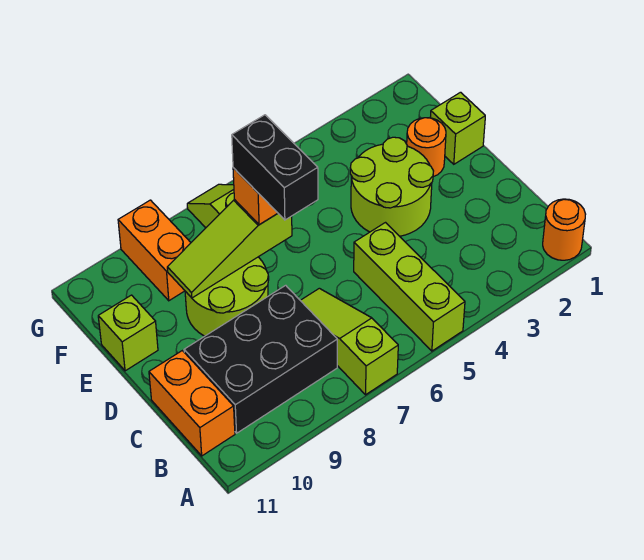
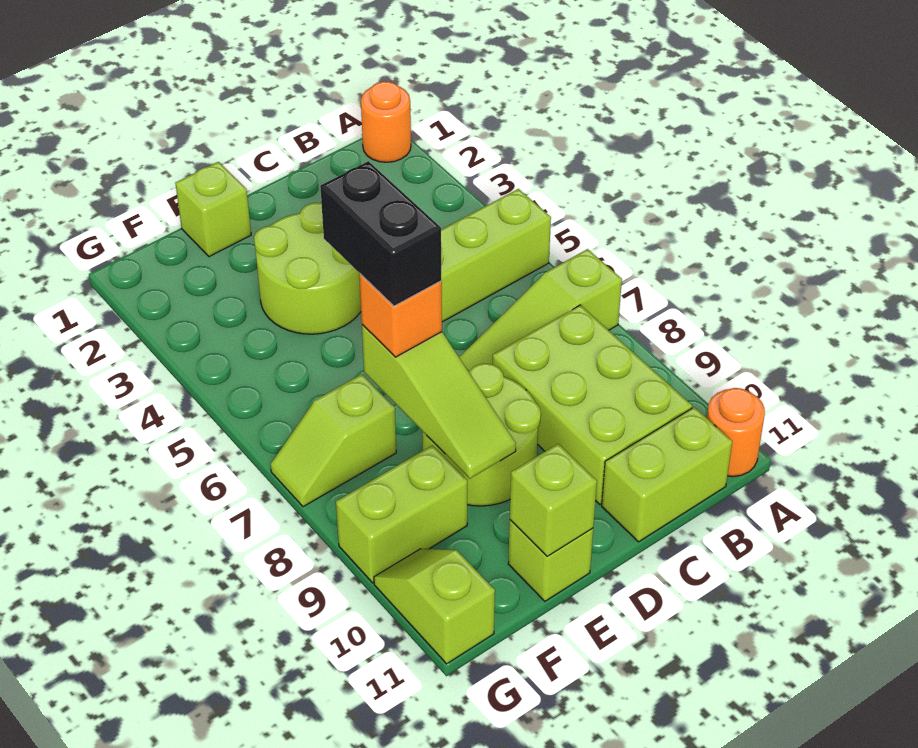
black 2x3 brick [184,285,337,433] -> lime 2x3 brick [493,305,692,504]
orange 1x2 brick [149,351,235,456] -> lime 1x2 brick [602,407,732,542]
black 1x2 brick [232,115,318,220] -> black 1x2 brick turned to [320,161,441,306]
orange 1x1 round brick [407,118,446,177] -> orange 1x1 round brick moved to [707,388,765,477]
none -> lime 1x1 brick [510,444,597,556]
orange 1x2 brick [118,200,191,301] -> lime 1x2 brick [336,445,467,583]
none -> lime 1x2 slope [374,549,495,664]

